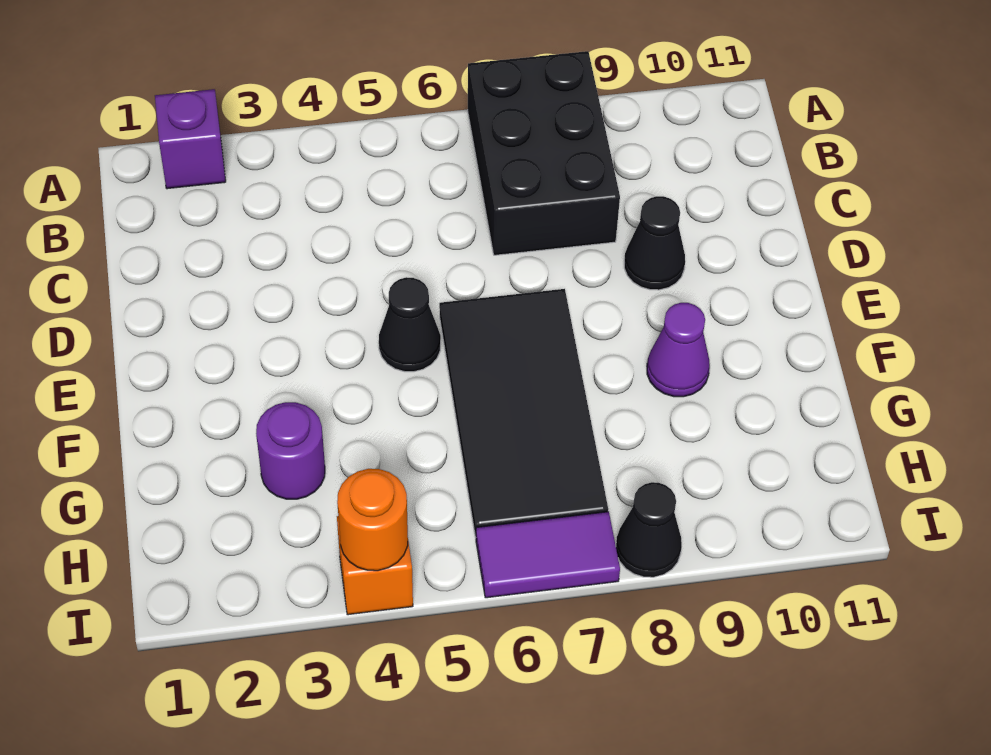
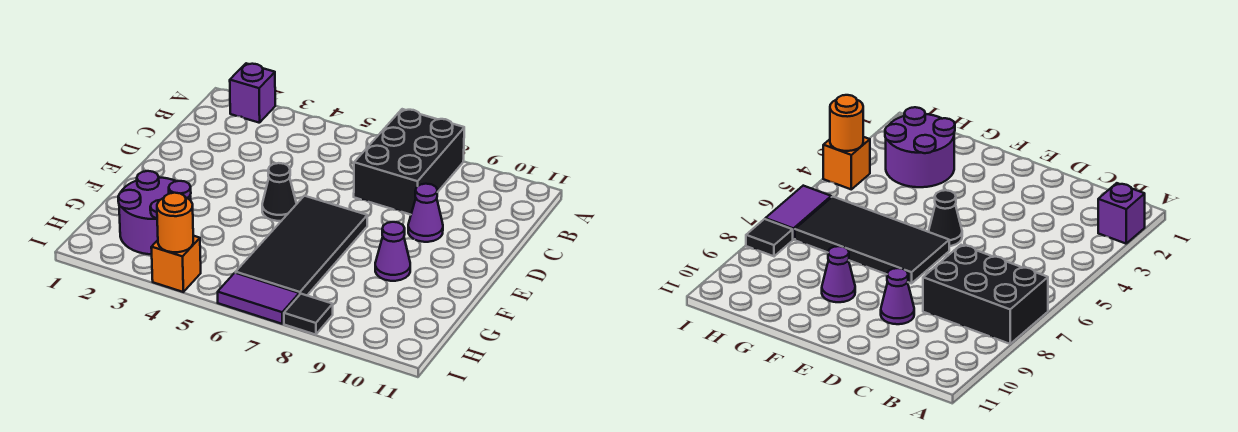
black 1x1 cone [624,196,685,290] -> purple 1x1 cone [408,184,443,242]
purple 1x1 round brick [256,402,325,499] -> purple 2x2 round brick [118,171,191,254]
black 1x1 cone [616,482,682,577] -> black 1x1 tile [284,294,333,335]

